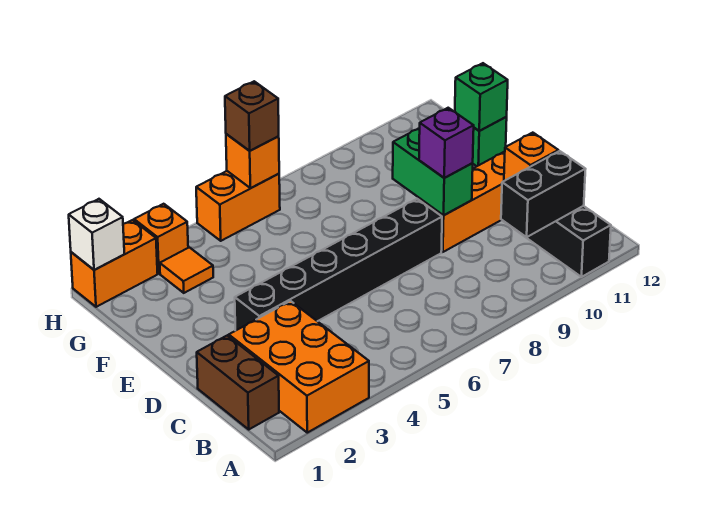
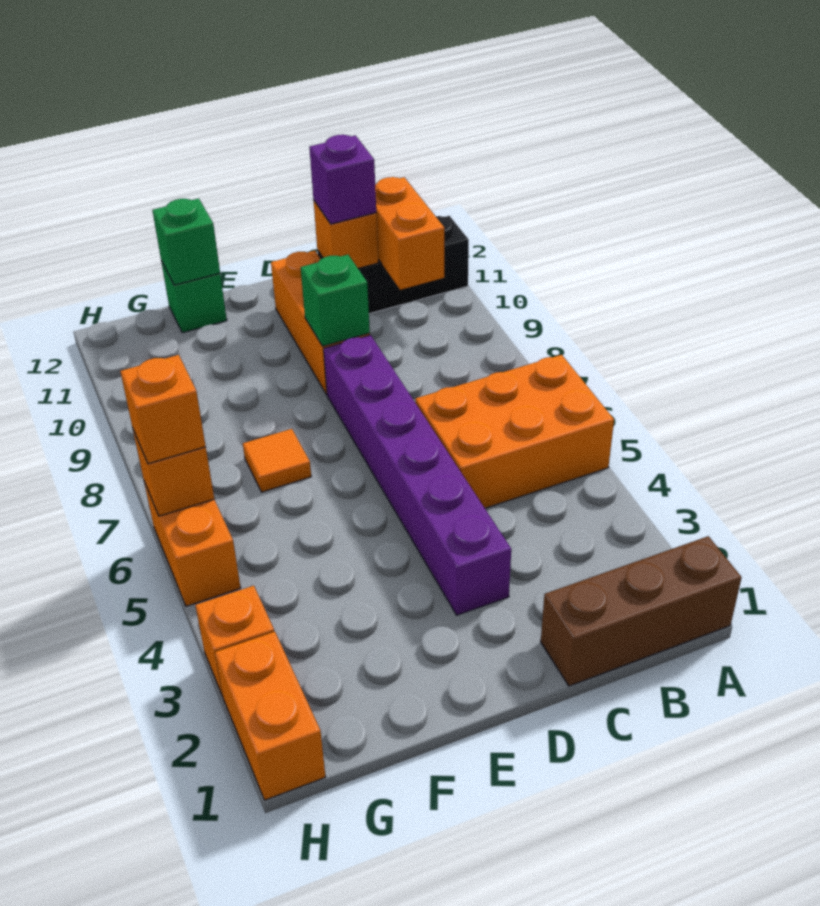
orange 2x3 brick [229,301,369,433] -> orange 2x3 brick moved to [415,355,614,508]
brown 1x2 brick [197,336,279,429] -> brown 1x3 brick [541,536,742,686]
black 1x2 brick [501,151,585,237] -> orange 1x2 brick [375,177,444,290]
black 1x6 brick [235,199,442,331] -> purple 1x6 brick [324,335,511,615]
green 1x2 brick [393,128,473,215] -> green 1x1 brick [301,255,370,346]
purple 1x1 brick [419,108,474,178] -> purple 1x1 brick moved to [309,135,376,224]
orange 1x1 tile [160,247,213,293] -> orange 1x1 tile moved to [243,429,311,492]
white 1x1 brick [69,199,124,270] -> none
brown 1x1 brick [225,81,279,151] -> orange 1x1 brick [120,355,206,464]

